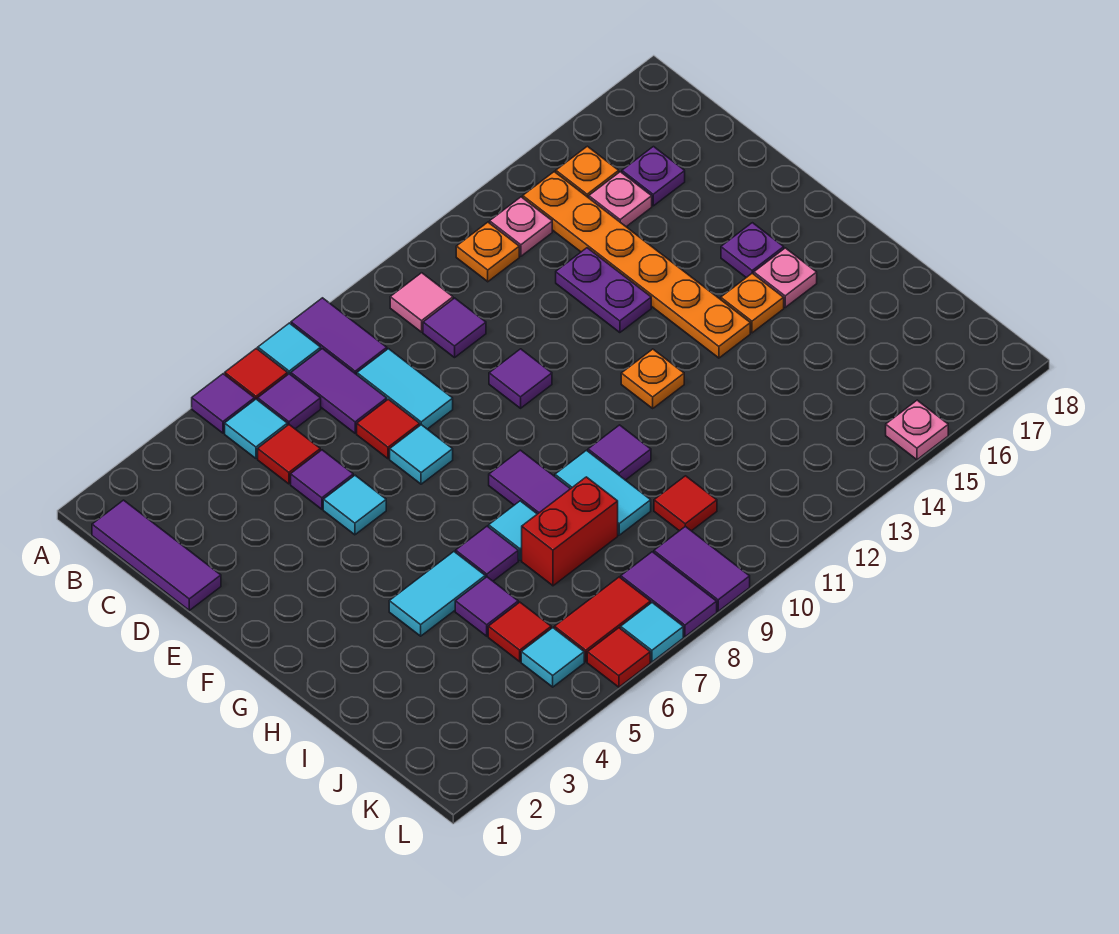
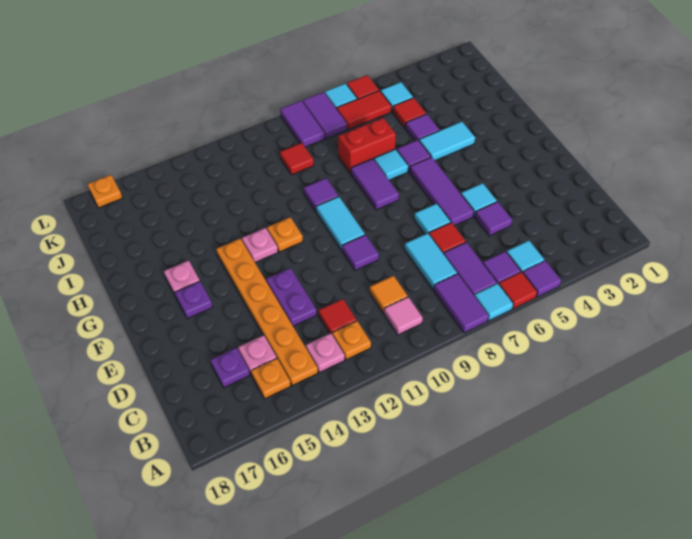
purple 1x3 tile [92,500,221,610] -> purple 1x3 tile moved to [410,157,474,226]
red 1x1 tile [258,425,320,484] -> red 1x1 tile moved to [318,299,357,334]
purple 1x1 tile [423,298,486,358] -> orange 1x1 tile [370,276,408,313]
orange 1x1 plate [721,273,784,333] -> orange 1x1 plate moved to [87,175,122,208]
cyan 1x2 tile [555,450,651,535] -> cyan 1x2 tile moved to [316,196,365,250]
pink 1x1 plate [886,400,948,460] -> pink 1x1 plate moved to [242,228,278,263]

